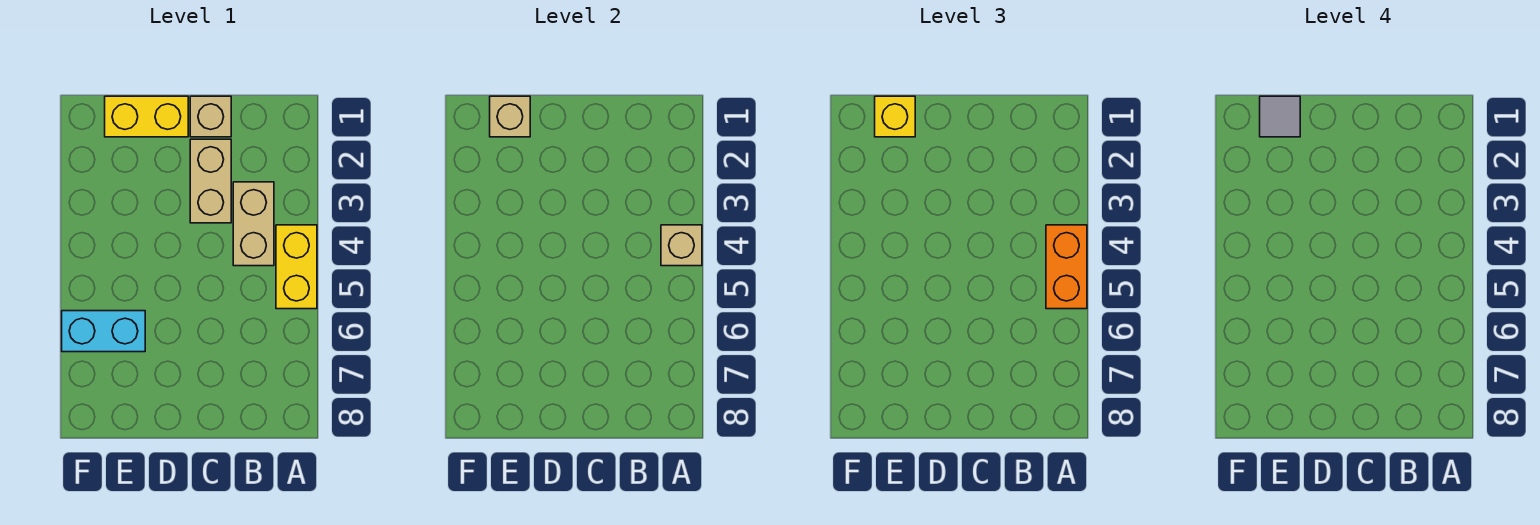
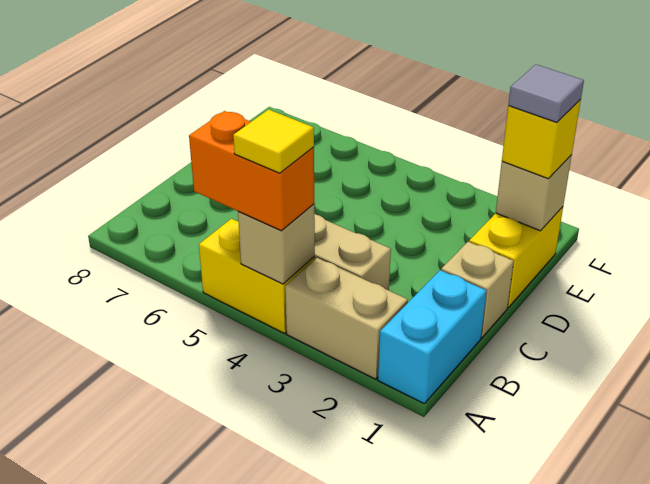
none -> yellow 1x1 tile [233,109,314,173]
tan 1x2 brick [190,139,231,223] -> tan 1x2 brick moved to [285,258,408,379]
cyan 1x2 brick [62,311,145,352] -> cyan 1x2 brick moved to [378,270,486,403]

